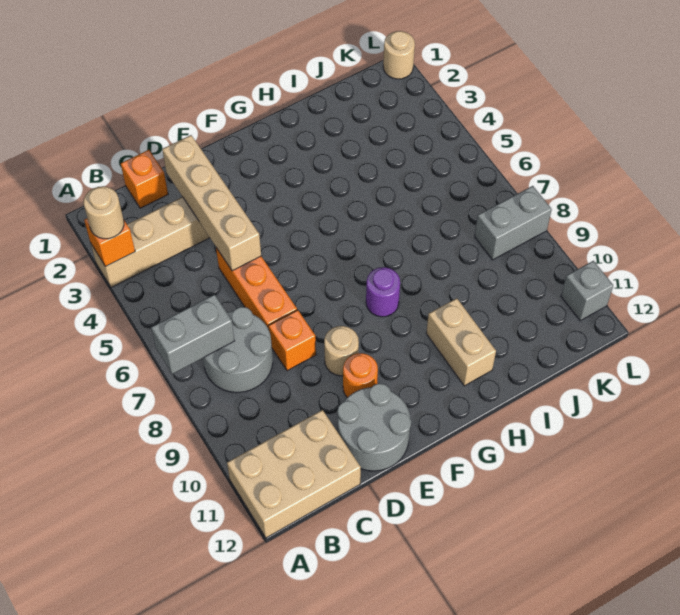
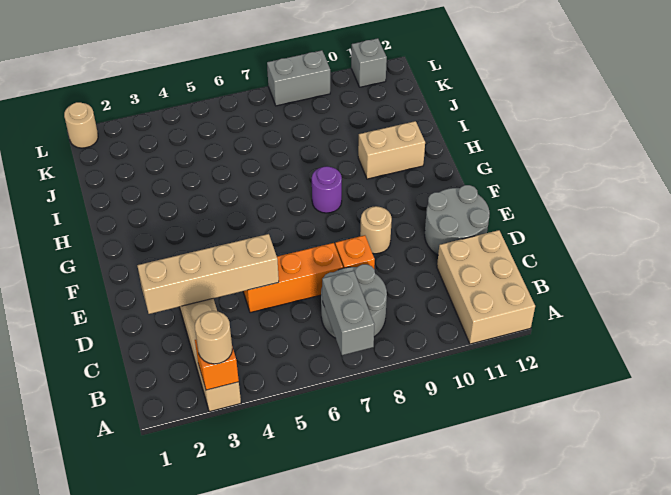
orange 1x1 brick [121,150,168,208] -> none
orange 1x1 round brick [343,353,378,398] -> none
grey 1x2 brick [474,186,552,260] -> grey 1x2 brick turned to [267,50,330,106]

